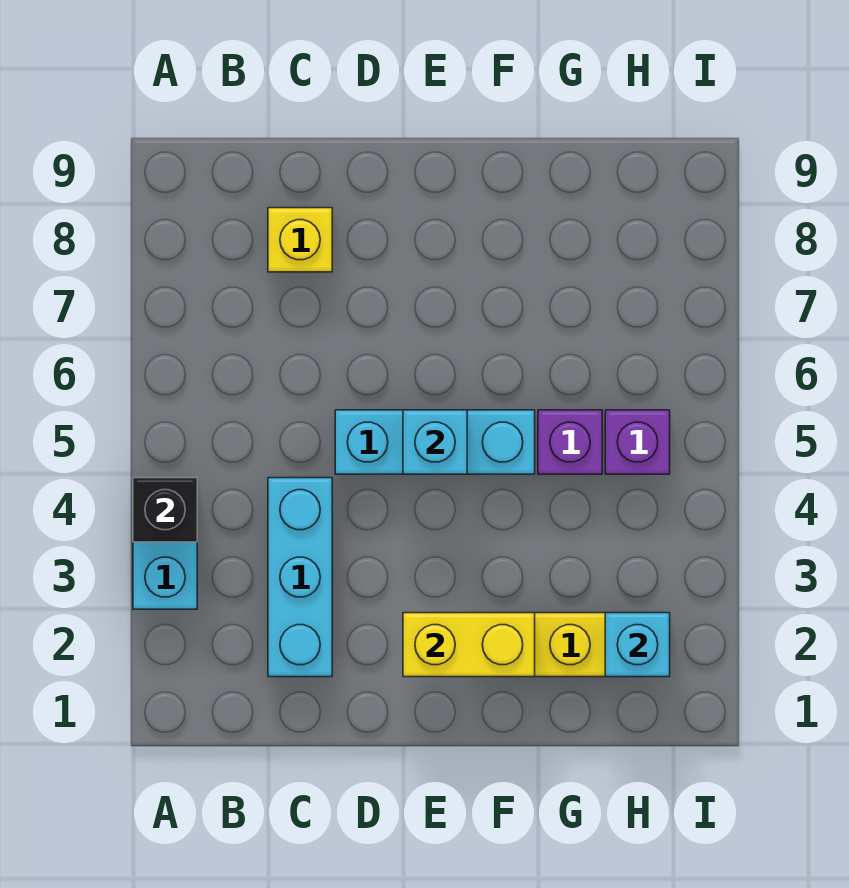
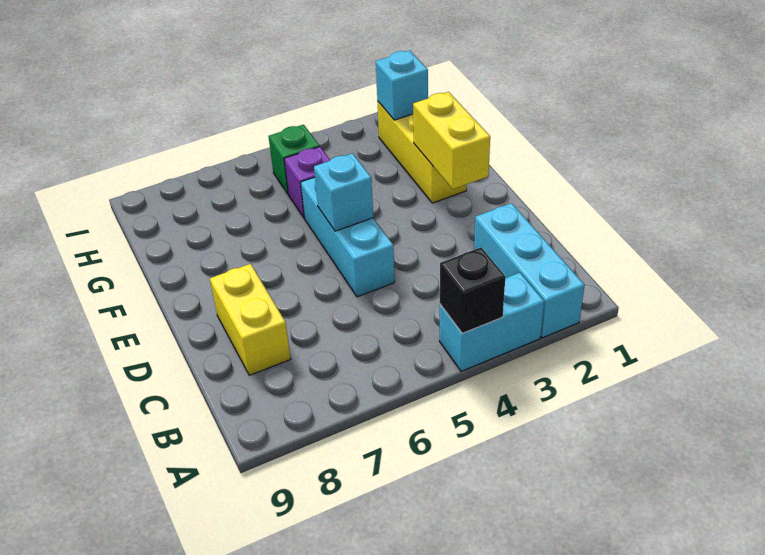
cyan 1x3 brick [268,478,332,677] -> cyan 1x3 brick turned to [474,203,585,338]
yellow 1x1 brick [268,208,332,272] -> yellow 1x2 brick [210,264,291,375]
purple 1x1 brick [605,410,670,474] -> green 1x1 brick [268,125,319,194]

